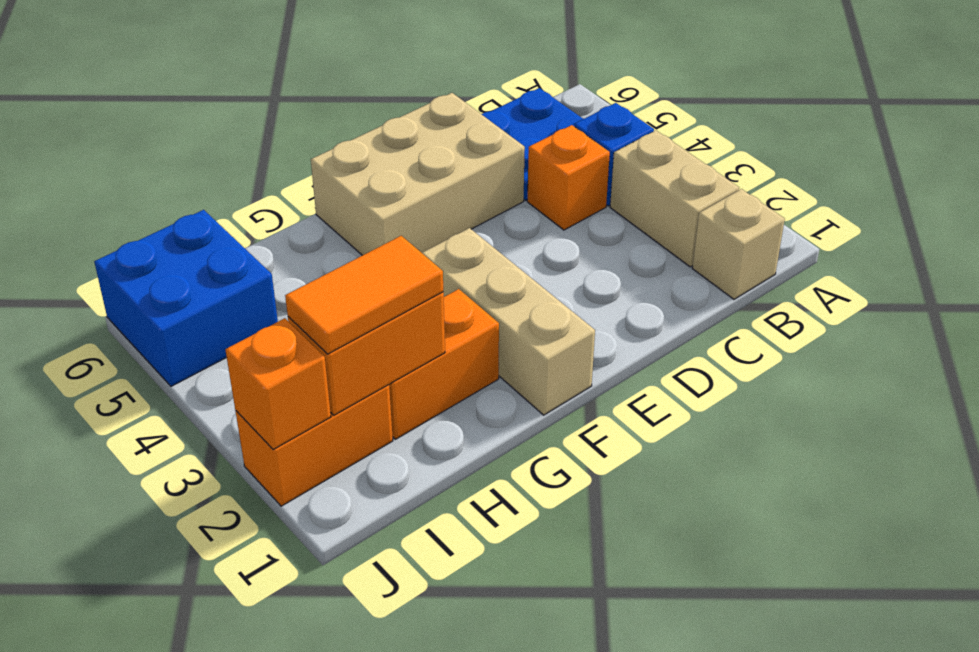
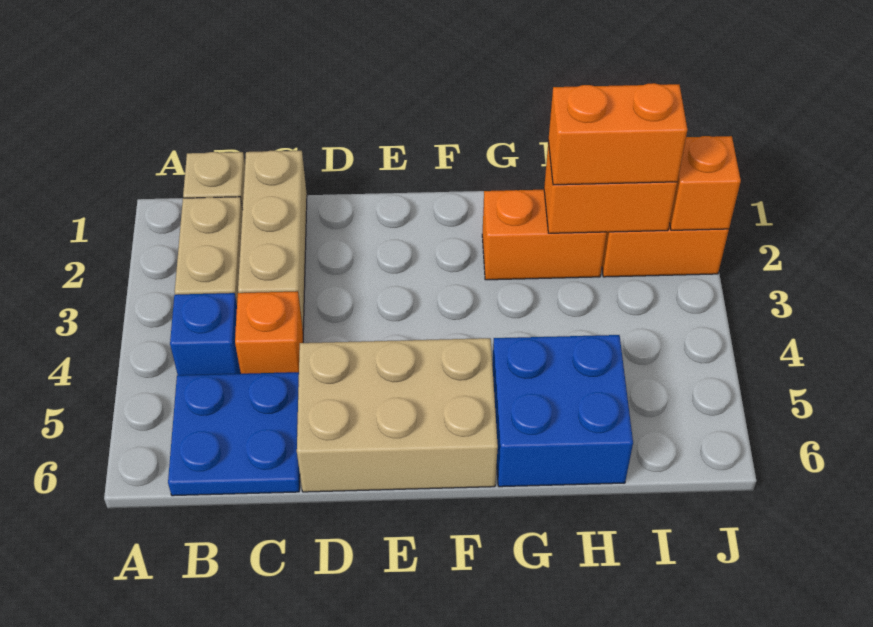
tan 1x3 brick [422,228,595,415] -> tan 1x3 brick moved to [238,151,307,329]
orange 1x2 tile [285,236,443,354] -> orange 1x2 brick [548,83,687,185]
blue 2x2 brick [94,210,278,386] -> blue 2x2 brick moved to [492,335,633,487]

